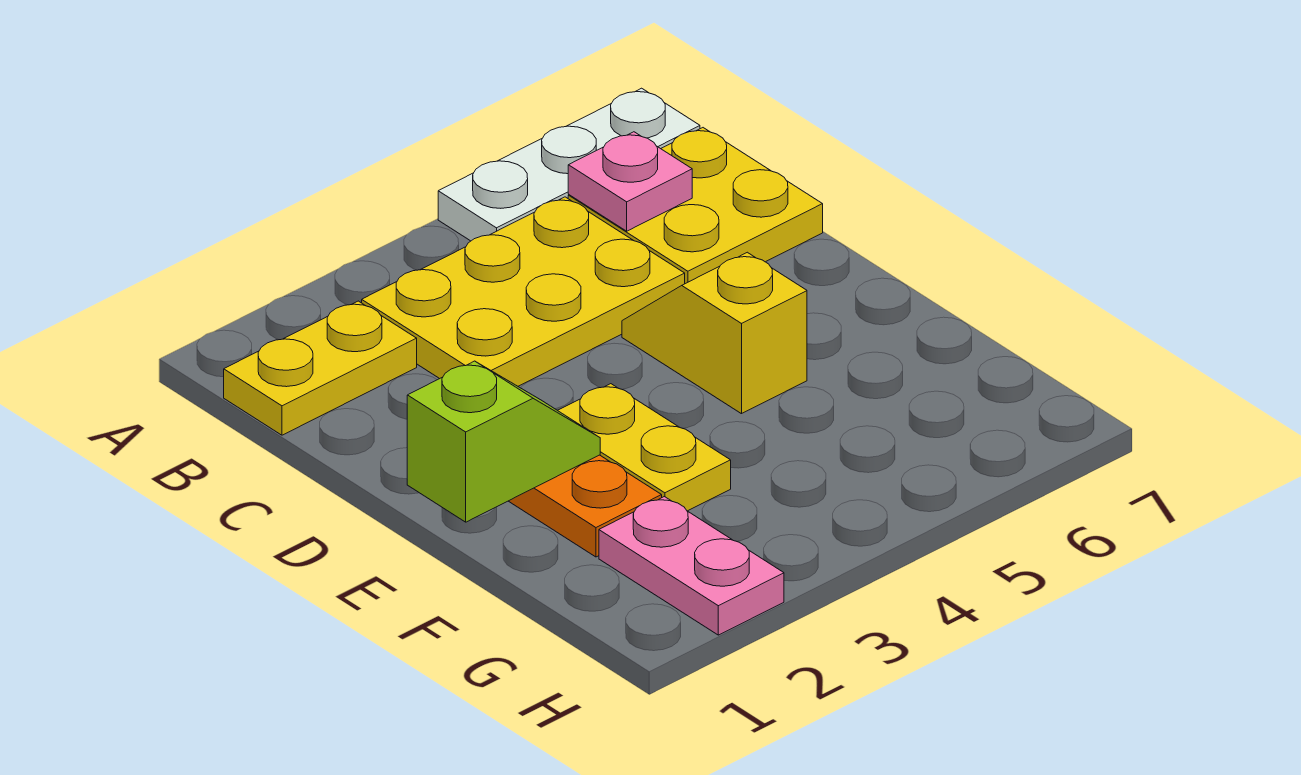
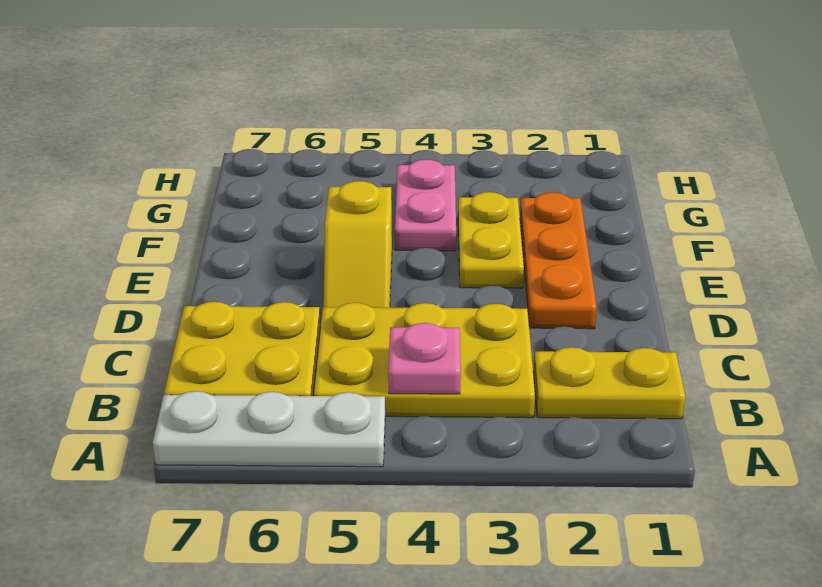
pink 1x1 plate [568,132,692,231] -> pink 1x1 plate moved to [388,323,461,394]
lime 1x2 slope [407,361,600,522] -> none
pink 1x2 plate [599,497,784,635] -> pink 1x2 plate moved to [395,160,456,251]

